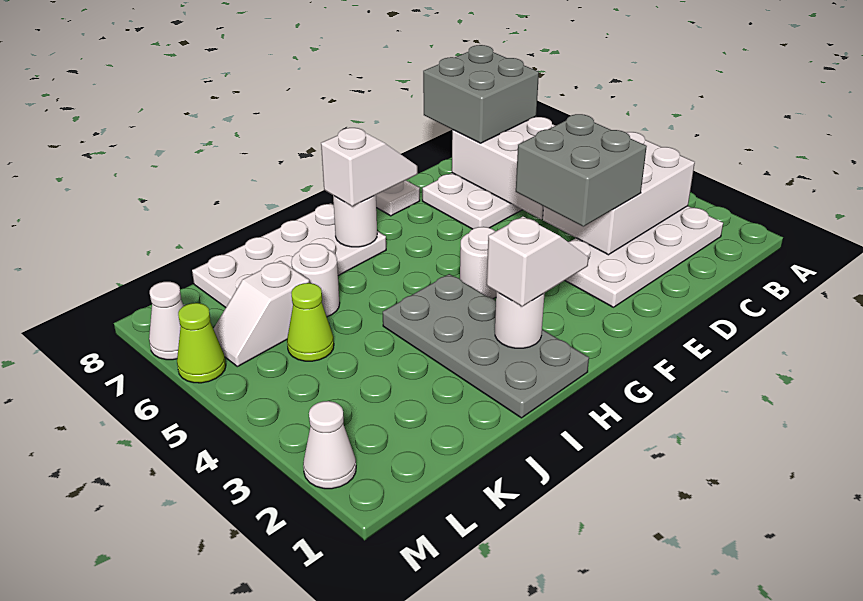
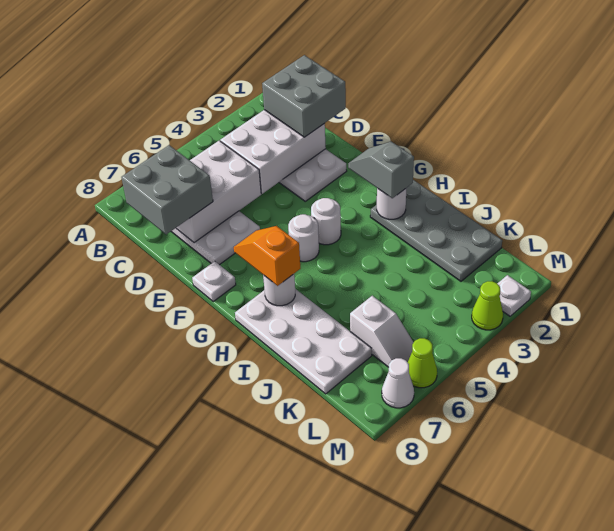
white 2x3 brick [543,132,695,255] -> white 2x3 brick turned to [220,110,326,194]
grey 2x2 brick [516,114,647,227] -> grey 2x2 brick moved to [262,55,346,137]
white 1x2 slope [487,217,589,306] -> grey 1x2 slope [348,142,414,198]
white 1x2 slope [321,128,418,206] -> orange 1x2 slope [234,226,301,286]
grey 2x4 plate [383,274,589,418] -> grey 2x4 plate turned to [370,180,502,281]
white 1x1 round brick [291,244,340,317] -> white 1x1 round brick moved to [288,214,319,262]
lime 1x1 cone [287,283,334,361] -> lime 1x1 cone moved to [472,281,503,330]
white 1x1 cone [303,401,356,489] -> white 1x1 plate [497,275,531,316]

